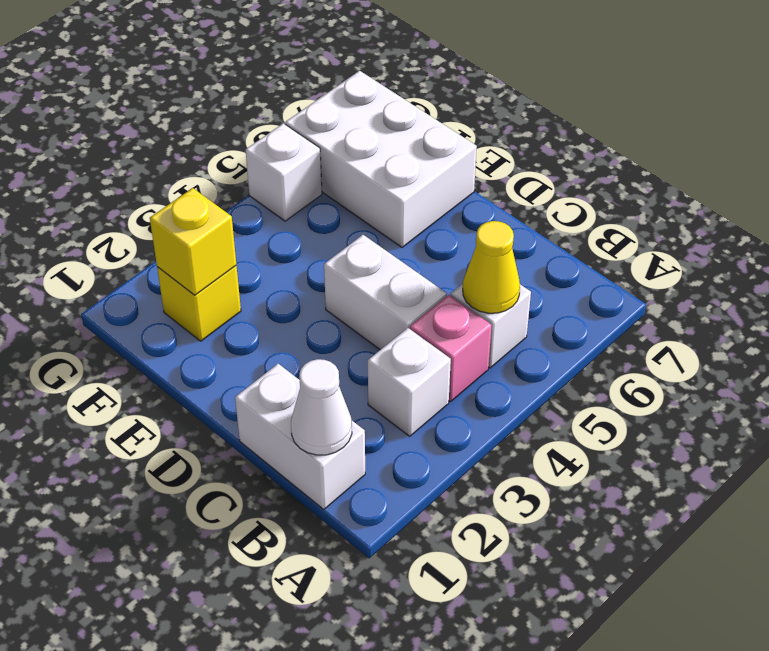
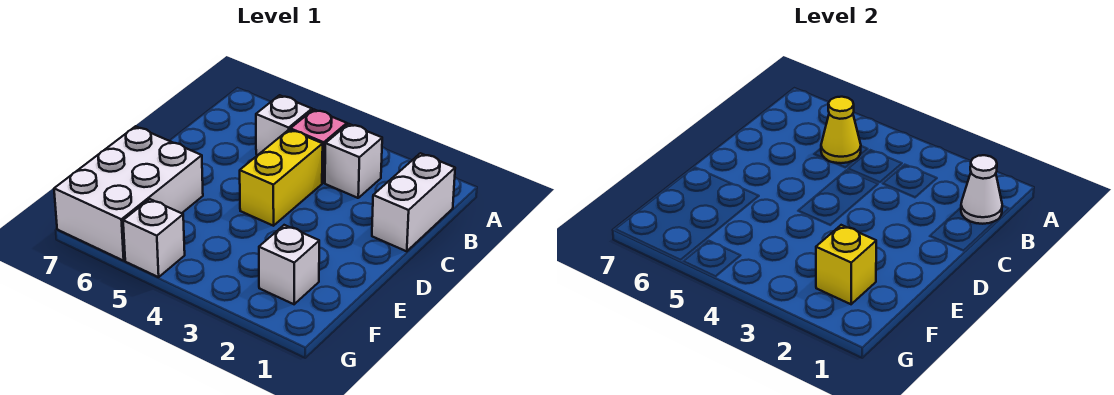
white 1x2 brick [324,235,447,350] -> yellow 1x2 brick [240,129,323,226]
yellow 1x1 brick [157,266,241,341] -> white 1x1 brick [259,225,319,304]

